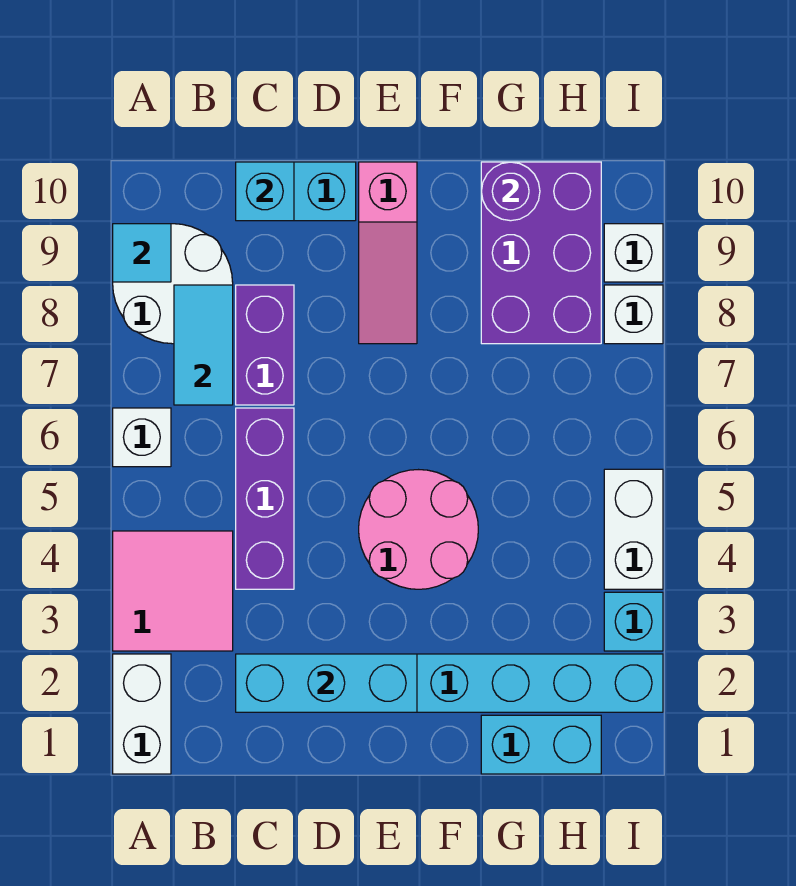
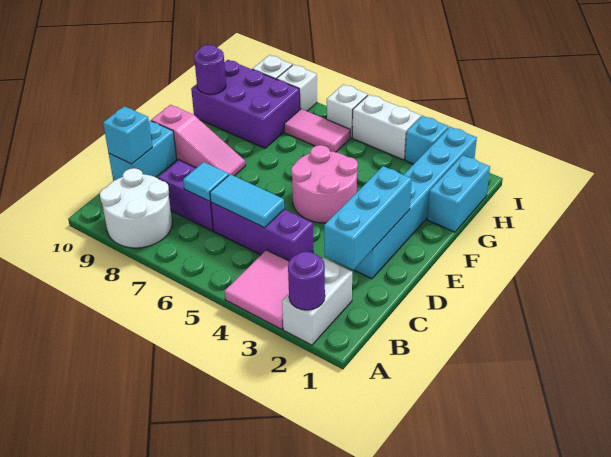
white 1x2 brick [113,654,171,774] -> white 1x2 brick turned to [282,258,352,345]
none -> purple 1x1 round brick [288,252,325,310]
white 1x1 brick [113,408,171,467] -> white 1x1 brick moved to [327,84,368,138]
cyan 1x1 tile [113,224,171,282] -> cyan 1x1 tile moved to [183,162,229,201]
cyan 1x2 tile [174,285,233,405] -> cyan 1x2 tile moved to [210,174,284,228]
none -> pink 1x2 tile [284,109,350,152]

